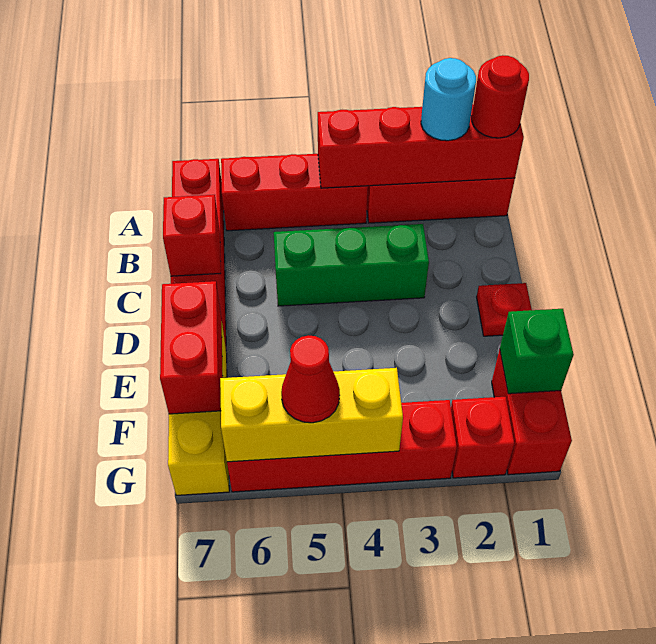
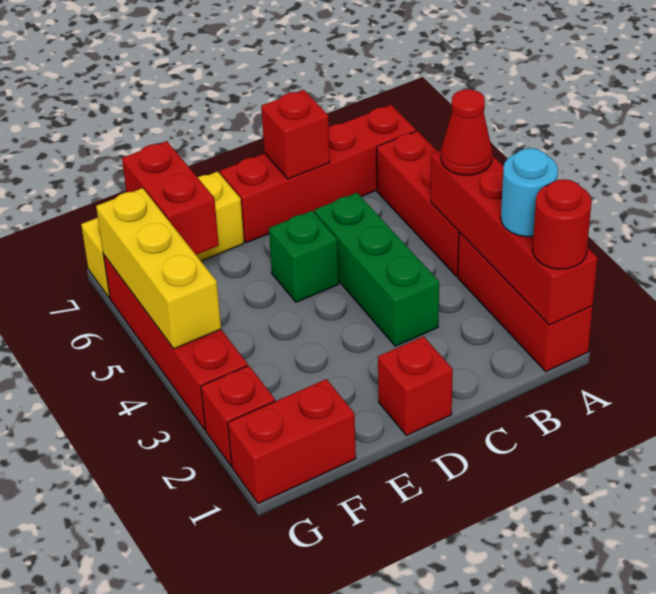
red 1x1 plate [477,283,532,336] -> red 1x1 brick [378,336,453,436]
red 1x2 brick [160,281,223,414] -> red 1x2 brick turned to [122,141,219,255]
green 1x1 brick [500,309,574,394] -> green 1x1 brick moved to [269,211,339,302]
red 1x1 cone [281,335,340,423] -> red 1x1 cone moved to [441,89,492,175]

